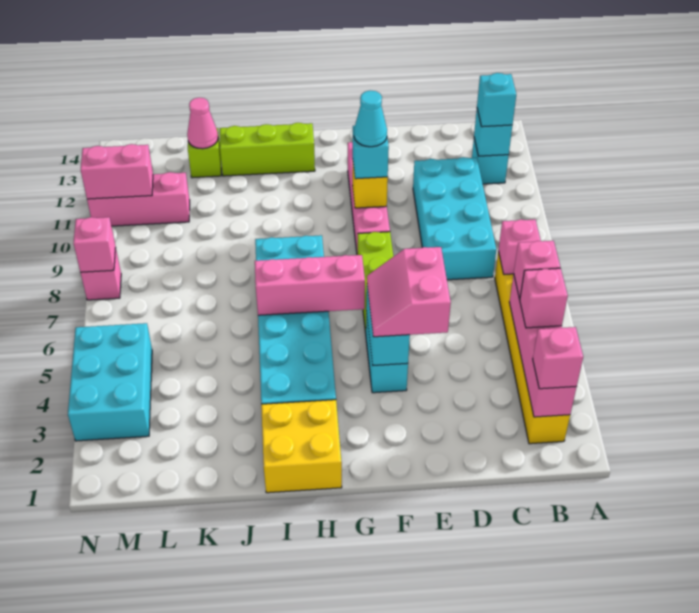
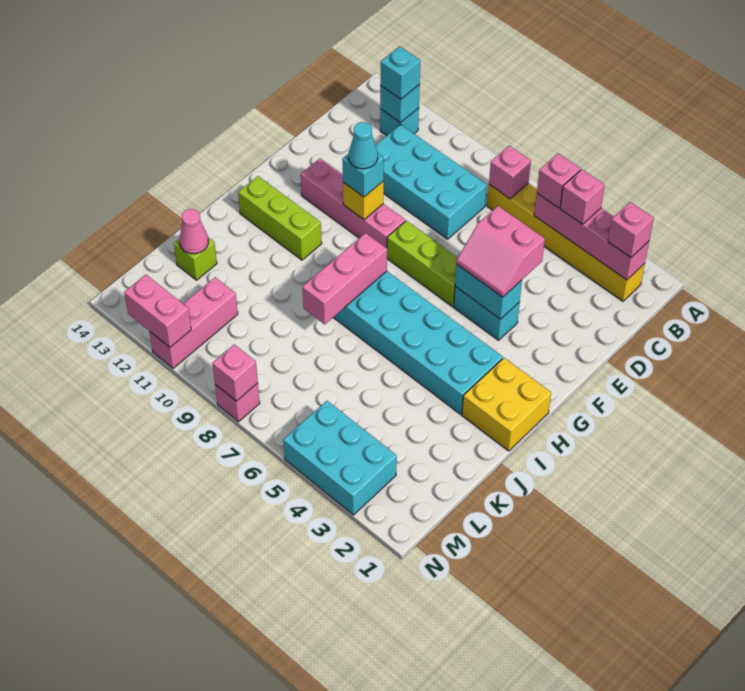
pink 1x3 brick [255,255,365,315] -> pink 1x3 brick moved to [302,233,387,324]
lime 1x3 brick [220,123,315,176] -> lime 1x3 brick turned to [238,176,322,260]
pink 1x2 brick [81,144,153,199] -> pink 1x2 brick turned to [124,275,191,347]

